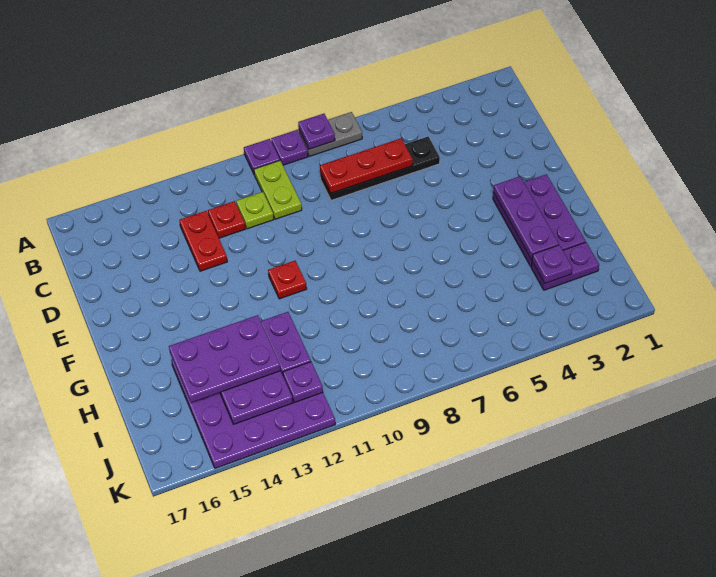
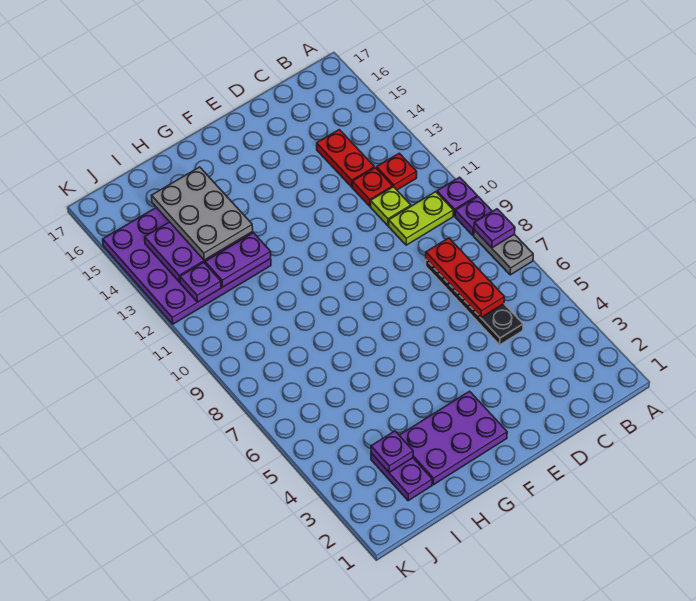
red 1x2 plate [179,211,227,271] -> red 1x2 plate turned to [317,130,374,187]
purple 1x3 plate [493,176,559,260] -> none
red 1x1 plate [268,261,307,299] -> red 1x1 plate moved to [376,153,417,190]
purple 2x3 plate [169,315,281,403] -> grey 2x3 plate [152,167,253,260]

